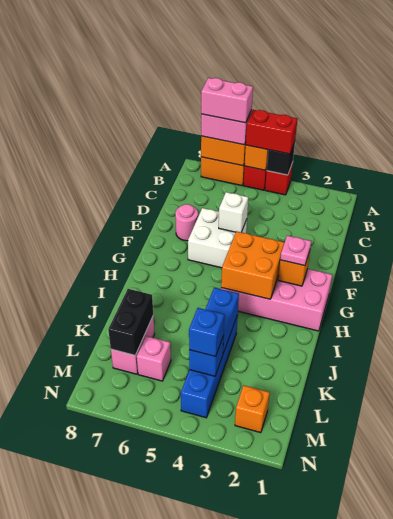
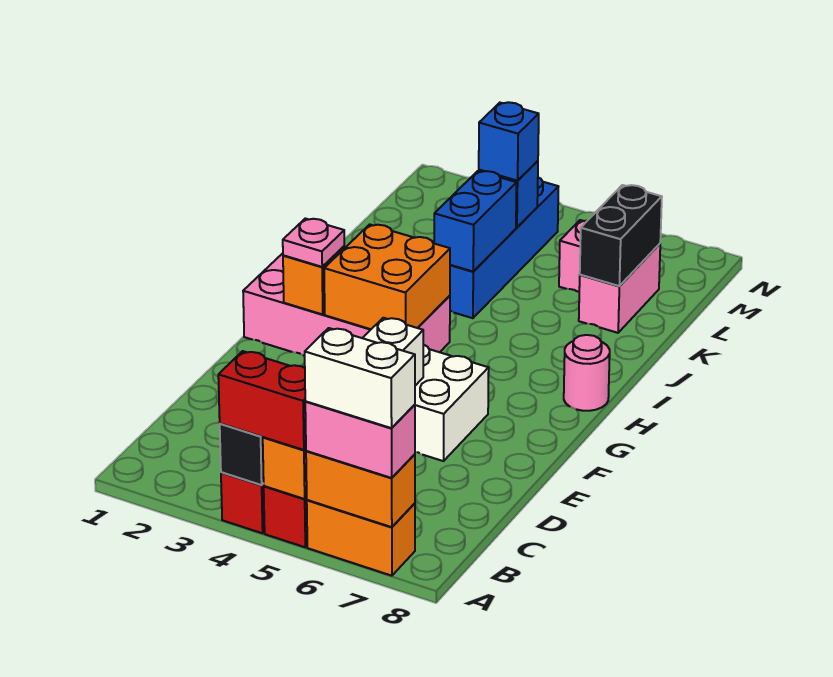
pink 1x2 brick [201,78,253,123] -> white 1x2 brick [305,328,415,428]
pink 1x1 round brick [175,204,198,241] -> pink 1x1 round brick moved to [564,335,610,411]
orange 1x1 brick [235,386,270,433] -> none

